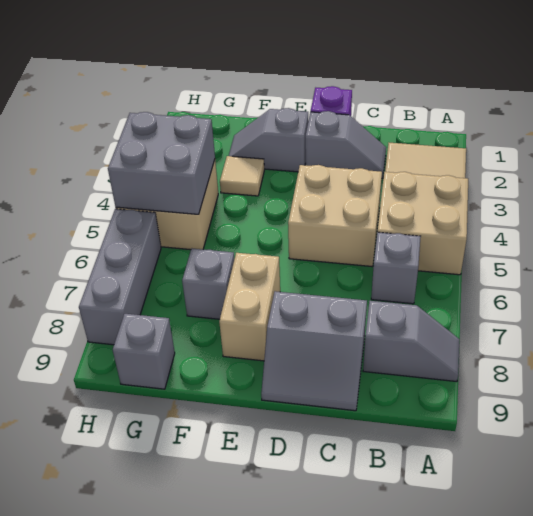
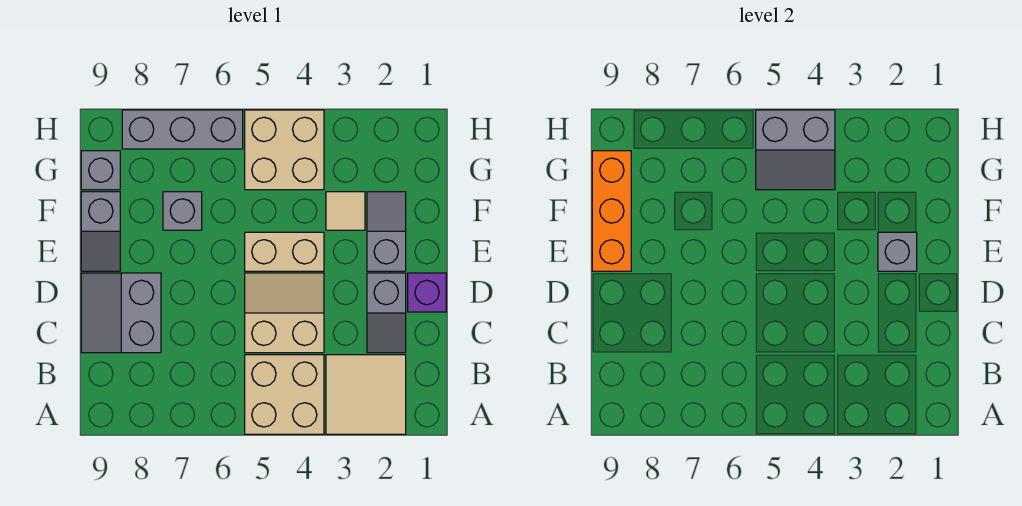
grey 1x2 slope [363,301,459,382] -> grey 1x2 slope moved to [81,192,120,271]
grey 1x1 brick [371,232,421,304] -> grey 1x1 brick moved to [878,232,917,271]
tan 2x2 brick [288,165,382,267] -> tan 2x2 slope [245,273,324,353]
tan 1x2 brick [219,253,280,361] -> tan 1x2 brick moved to [245,232,324,271]
none -> orange 1x3 brick [592,151,631,271]
grey 2x2 brick [108,112,215,214] -> grey 2x2 slope [756,110,835,190]

